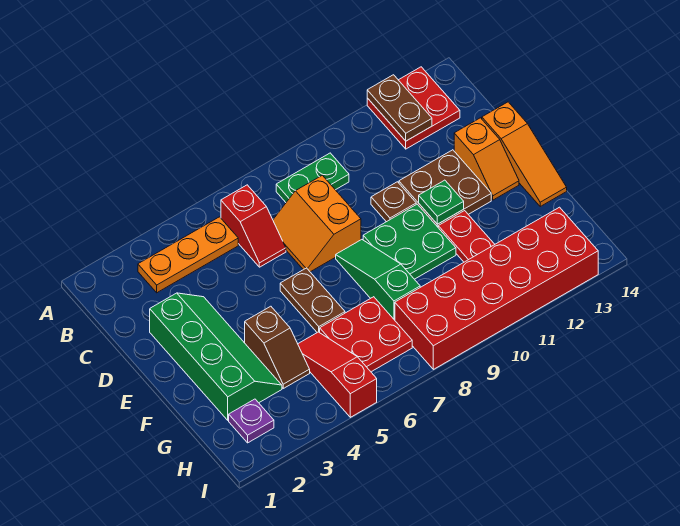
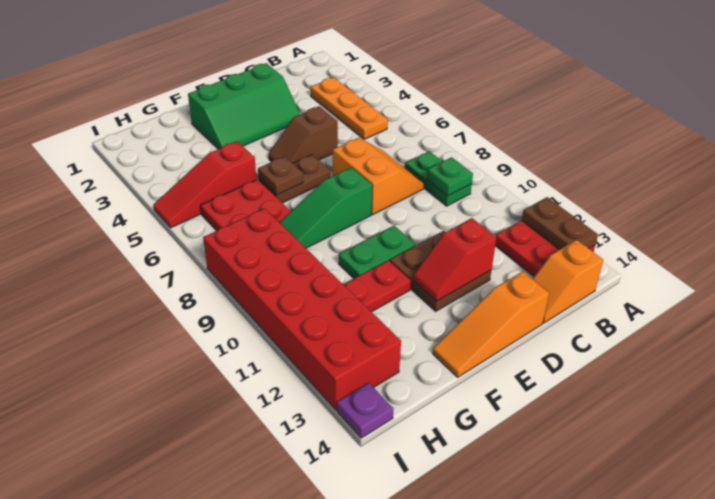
brown 1x2 plate [367,75,432,141] -> brown 1x2 plate turned to [522,197,598,250]
red 1x2 slope [221,185,286,267] -> red 1x2 slope moved to [413,218,496,301]
orange 2x2 slope [273,175,361,272] -> orange 2x2 slope turned to [333,138,424,215]
green 2x4 slope [150,293,282,420] -> green 2x3 slope [188,63,300,149]
brown 1x1 plate [371,182,416,222] -> brown 1x1 plate moved to [258,156,303,195]
orange 1x2 slope [454,118,519,200] -> orange 1x2 slope moved to [533,240,603,323]
green 1x3 slope [336,240,420,320] -> green 1x3 slope turned to [279,167,372,248]
green 2x2 plate [363,204,456,279] -> green 1x2 plate [339,226,416,278]
green 1x1 plate [419,180,464,224] -> green 1x1 plate moved to [427,157,473,196]
brown 1x2 slope [245,306,310,388] -> brown 1x2 slope moved to [269,106,338,163]
red 1x3 slope [298,332,377,417] -> red 1x3 slope turned to [153,141,256,228]
purple 1x1 plate [229,399,274,443] -> purple 1x1 plate moved to [337,383,393,438]

